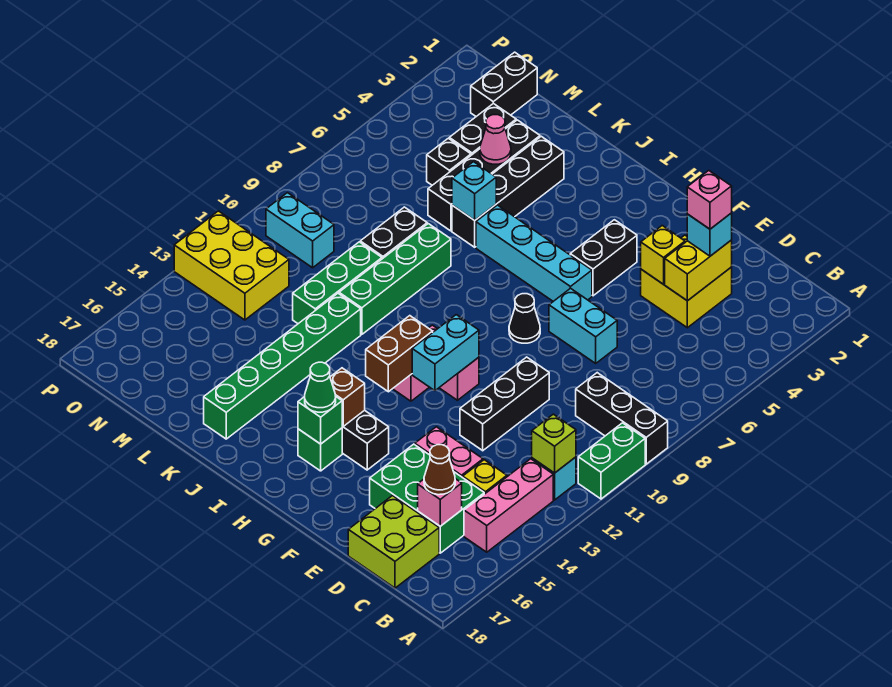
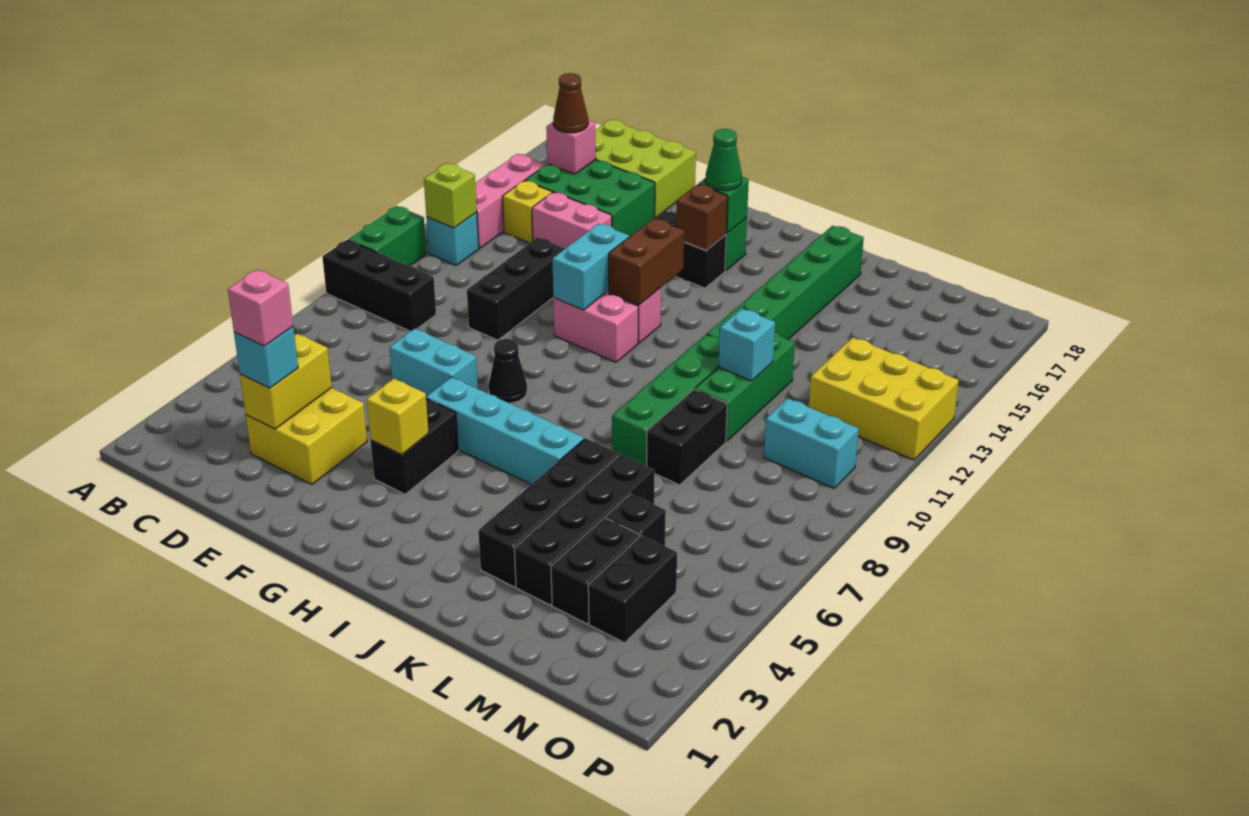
lime 2x2 brick [348,496,439,588] -> lime 2x3 brick [595,120,696,218]
yellow 1x1 brick [641,226,685,284] -> yellow 1x1 brick moved to [367,379,429,455]
cyan 1x1 brick [452,162,496,220] -> cyan 1x1 brick moved to [718,309,775,381]
pink 1x1 cone [480,115,511,164] -> none
black 1x2 brick [471,52,537,116] -> black 1x2 brick moved to [588,535,677,643]

